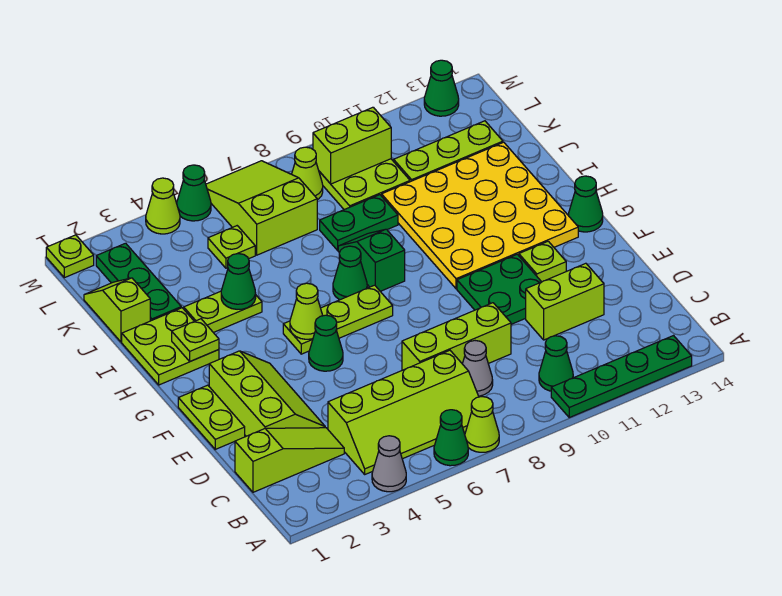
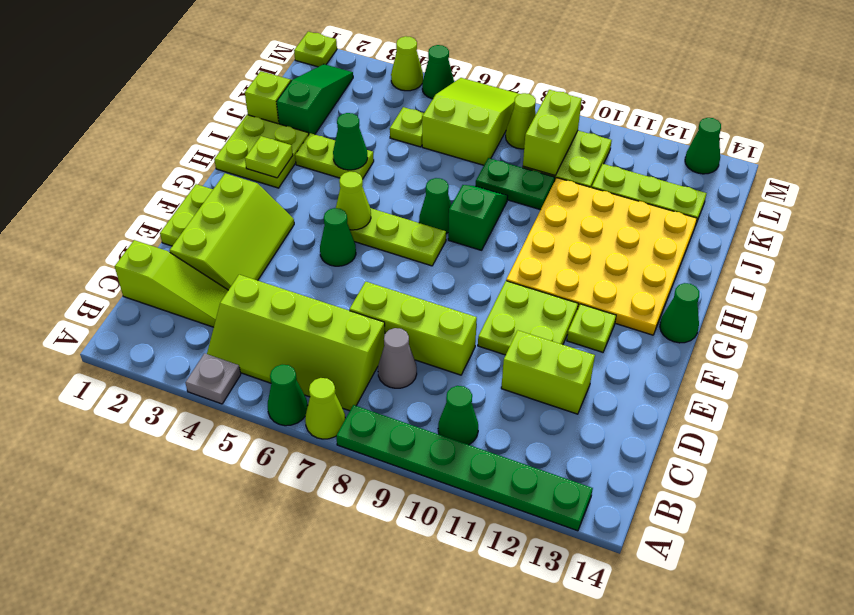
grey 1x1 cone [372,436,406,492] -> grey 1x1 plate [185,353,241,404]
green 1x4 plate [551,336,692,417] -> green 1x6 plate [336,405,593,531]
green 2x2 plate [457,254,541,324] -> lime 2x2 plate [478,281,578,355]
green 1x3 plate [96,243,181,321] -> green 1x3 slope [277,64,353,134]
lime 1x2 brick [313,107,391,184] -> lime 1x2 brick turned to [523,90,582,175]

